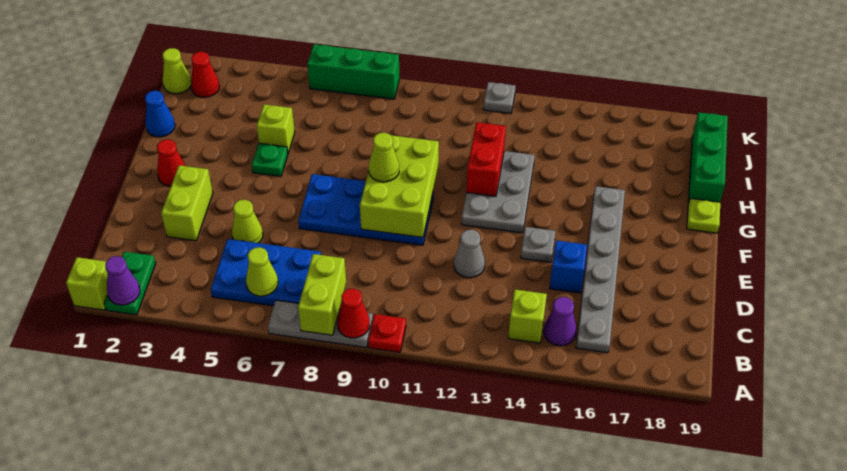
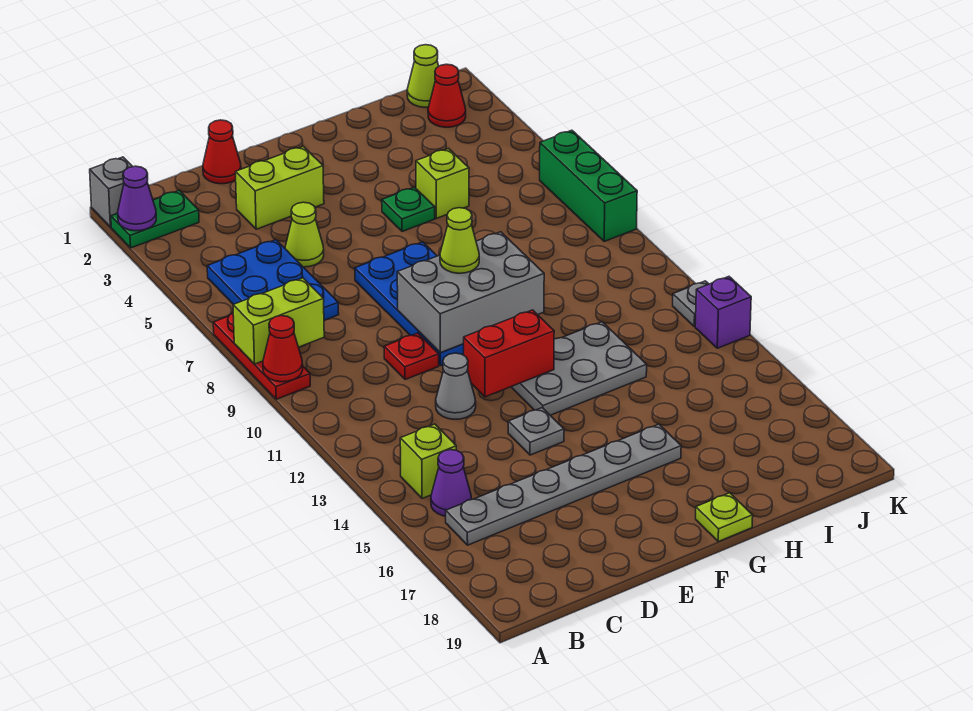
lime 1x1 brick [66,257,107,310] -> grey 1x1 brick [90,157,133,227]
grey 1x3 plate [268,300,373,348] -> red 1x3 plate [213,313,310,399]
red 1x1 plate [368,314,406,352] -> red 1x1 plate moved to [384,333,439,380]
lime 1x1 cone [246,247,278,296] -> none
blue 1x1 brick [549,240,587,293] -> none
lime 2x3 brick [360,135,439,237] -> grey 2x3 brick [397,232,544,353]
red 1x1 cone [157,139,186,186] -> red 1x1 cone moved to [203,120,241,184]
red 1x2 brick [466,122,506,196] -> red 1x2 brick moved to [464,310,554,397]
blue 1x1 cone [145,91,175,137] -> none
green 1x3 brick [688,112,728,203] -> none
none -> purple 1x1 brick [695,277,751,348]

